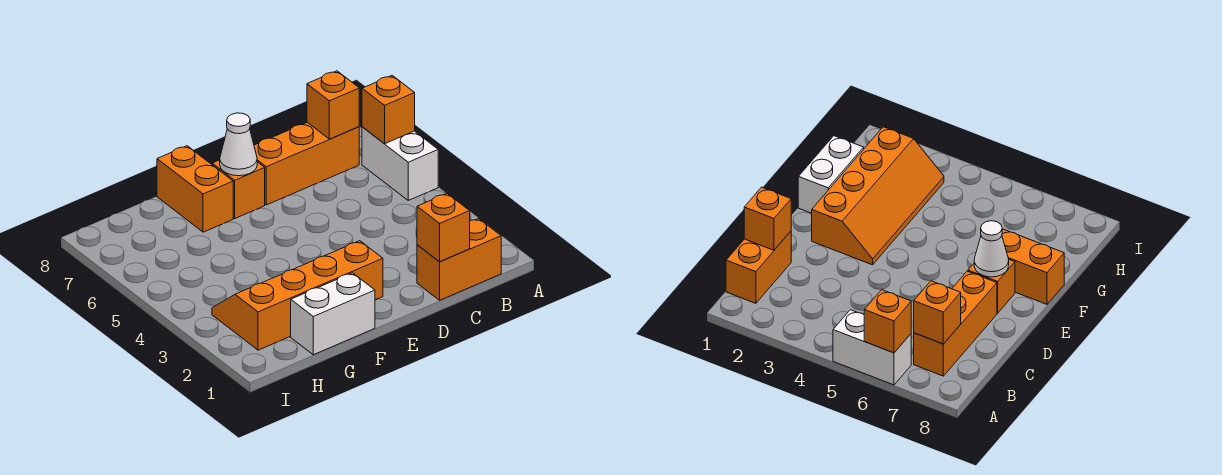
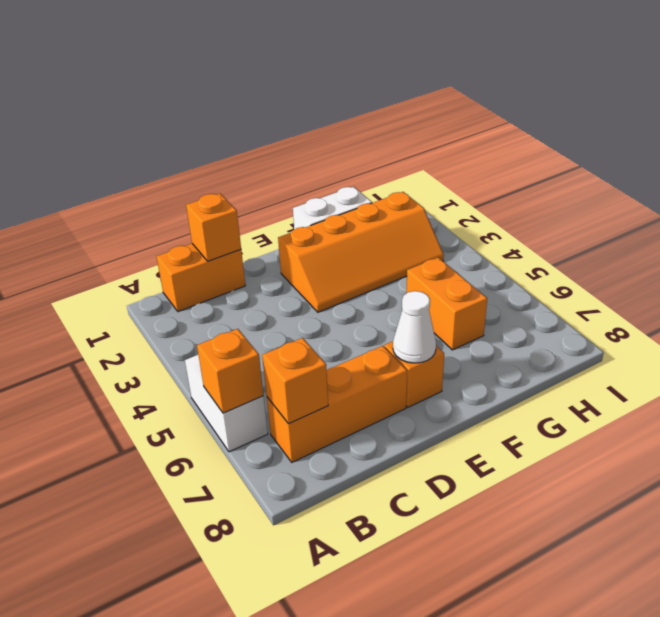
orange 1x2 brick [157,146,233,232] -> orange 1x2 brick moved to [406,257,487,350]

